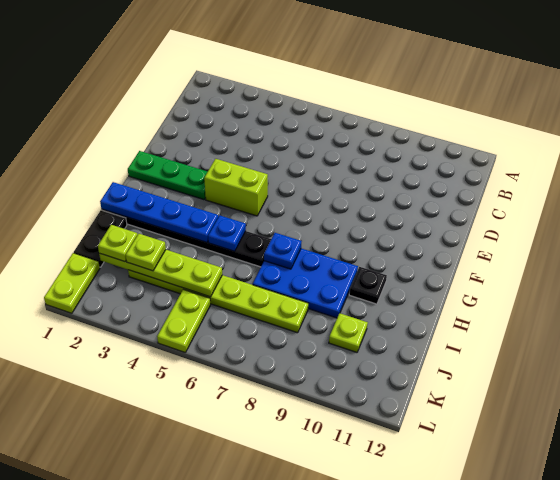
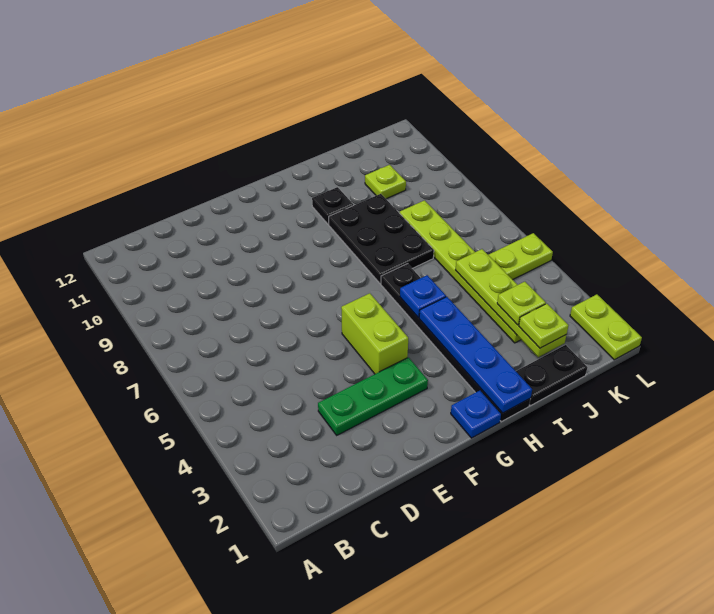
green 1x3 plate [128,151,208,200] -> green 1x3 plate turned to [318,357,428,435]
blue 2x3 plate [253,248,358,318] -> black 2x3 plate [329,194,434,284]
blue 1x1 plate [264,233,301,269] -> blue 1x1 plate moved to [451,391,501,438]
lime 1x2 plate [44,253,100,313] -> lime 1x2 plate turned to [570,294,642,360]

